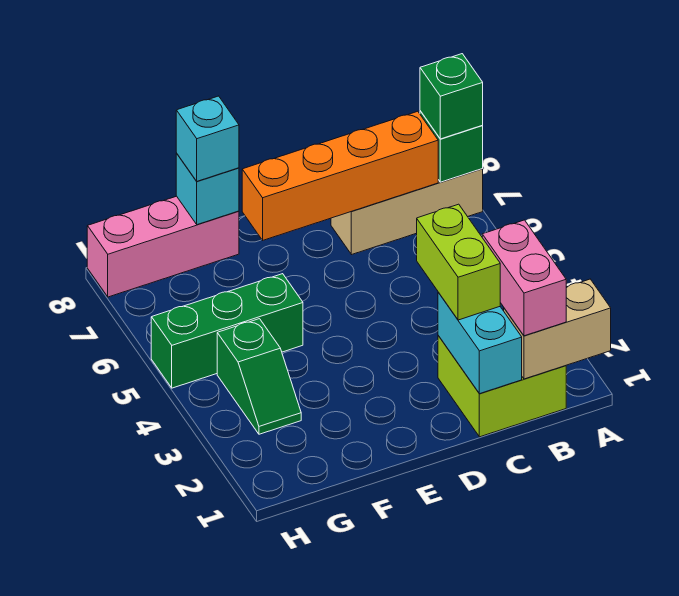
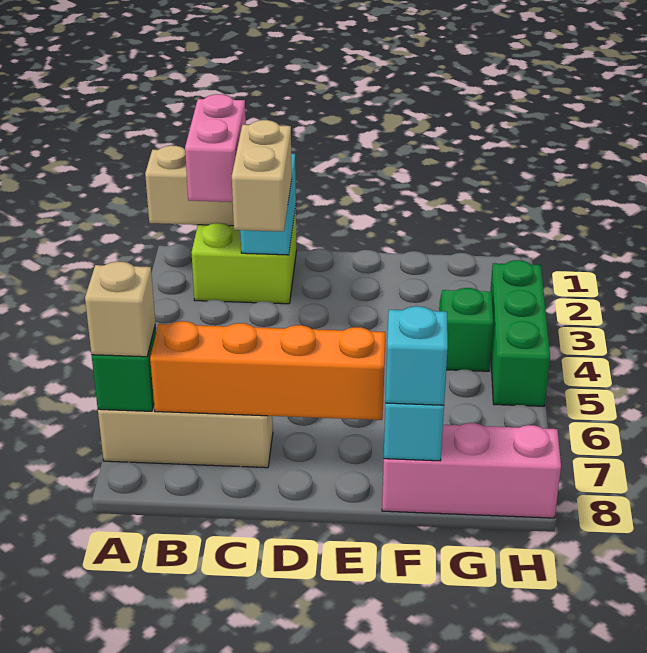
green 1x1 brick [420,54,483,139] -> tan 1x1 brick [85,261,155,357]
lime 1x2 brick [417,204,500,320] -> tan 1x2 brick [232,120,292,232]
green 1x3 brick [151,274,303,388] -> green 1x3 brick turned to [490,260,550,406]

